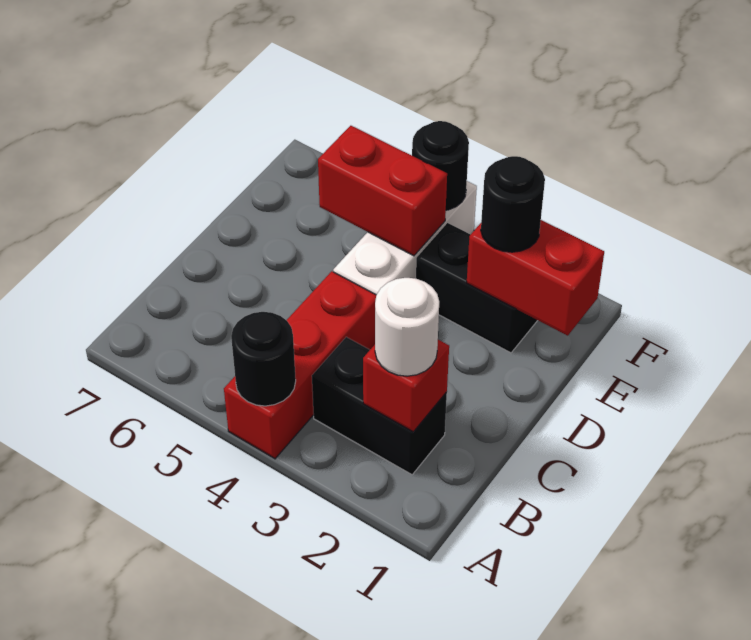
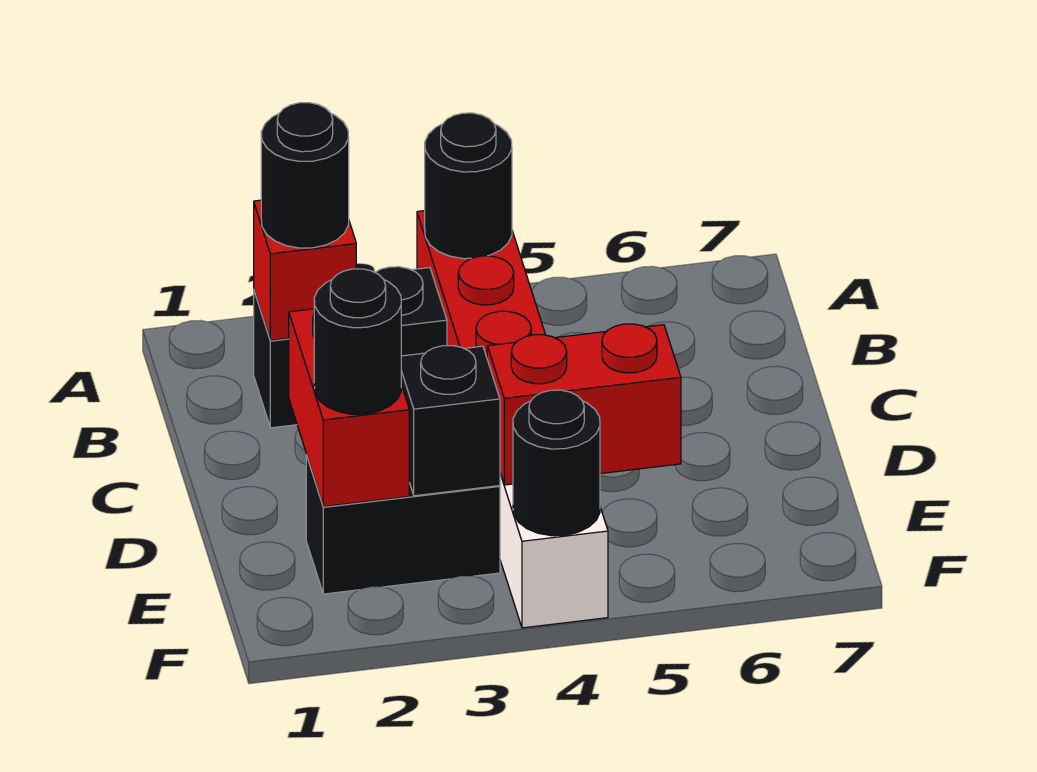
white 1x1 round brick [375,278,439,376] -> black 1x1 round brick [261,103,349,248]
red 1x2 brick [467,220,604,336] -> red 1x2 brick turned to [289,309,409,507]
none -> black 1x1 brick [401,346,500,496]

